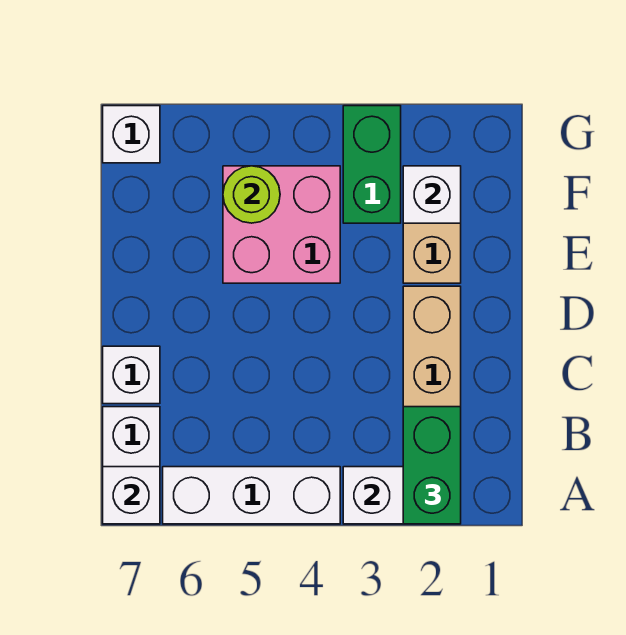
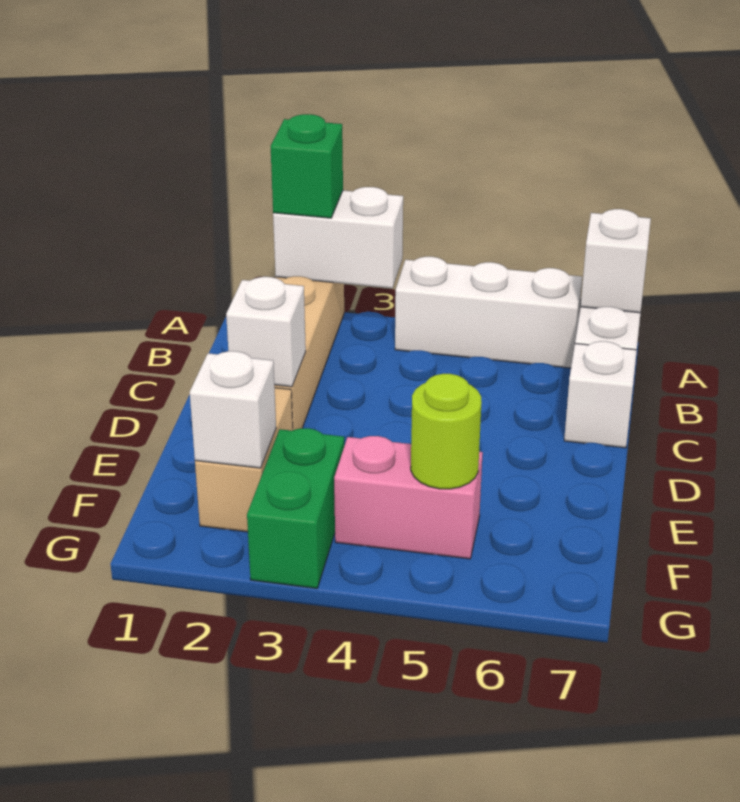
green 1x2 brick [403,407,461,524] -> green 1x1 brick [271,114,343,218]
pink 2x2 brick [223,166,340,283] -> pink 1x2 brick [334,436,483,559]
white 1x1 brick [103,106,160,163] -> white 1x1 brick moved to [226,277,306,387]

